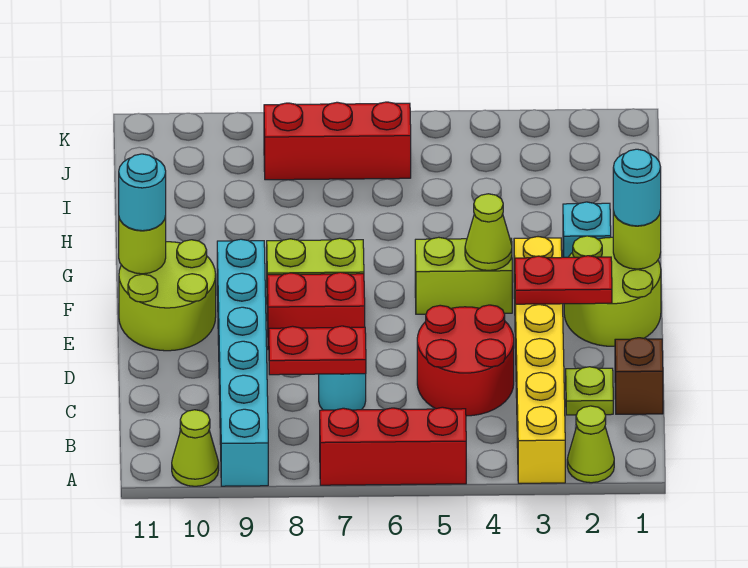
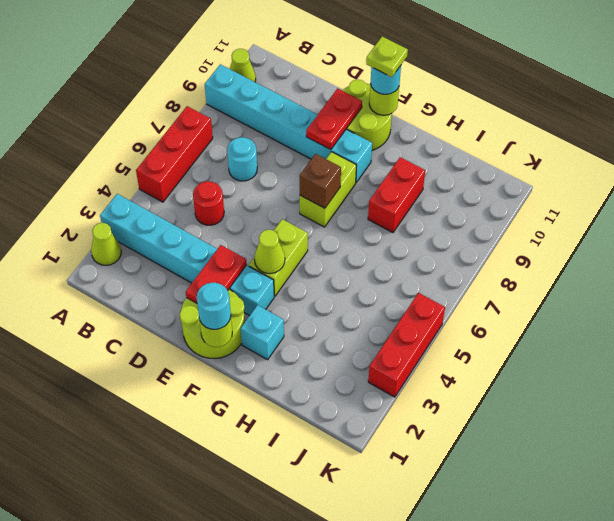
yellow 1x6 brick [514,237,565,483] -> cyan 1x6 brick [100,194,274,316]
brown 1x1 brick [615,338,663,414] -> brown 1x1 brick moved to [299,154,341,208]
lime 1x1 plate [566,367,613,415] -> lime 1x1 plate moved to [366,37,408,77]
red 2x2 round brick [417,305,514,416] -> red 1x1 round brick [193,181,224,225]
red 1x2 plate [269,326,366,375] -> red 1x2 plate moved to [306,88,362,150]
red 1x2 brick [267,272,365,350] -> red 1x2 brick moved to [368,157,425,233]
red 1x3 brick [264,102,411,180] -> red 1x3 brick moved to [368,293,445,397]

